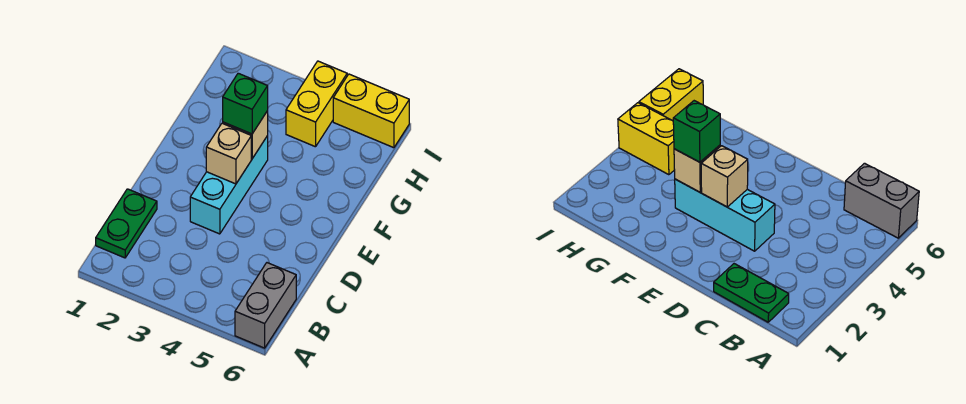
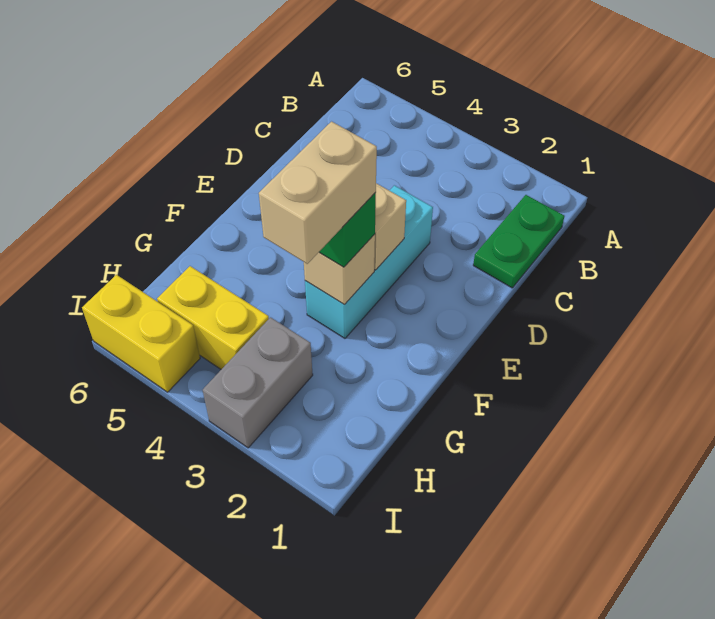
grey 1x2 brick [235,263,296,348] -> grey 1x2 brick moved to [203,317,313,448]
none -> tan 1x2 brick [259,122,377,264]
yellow 1x2 brick [286,61,347,147] -> yellow 1x2 brick turned to [157,266,269,369]

